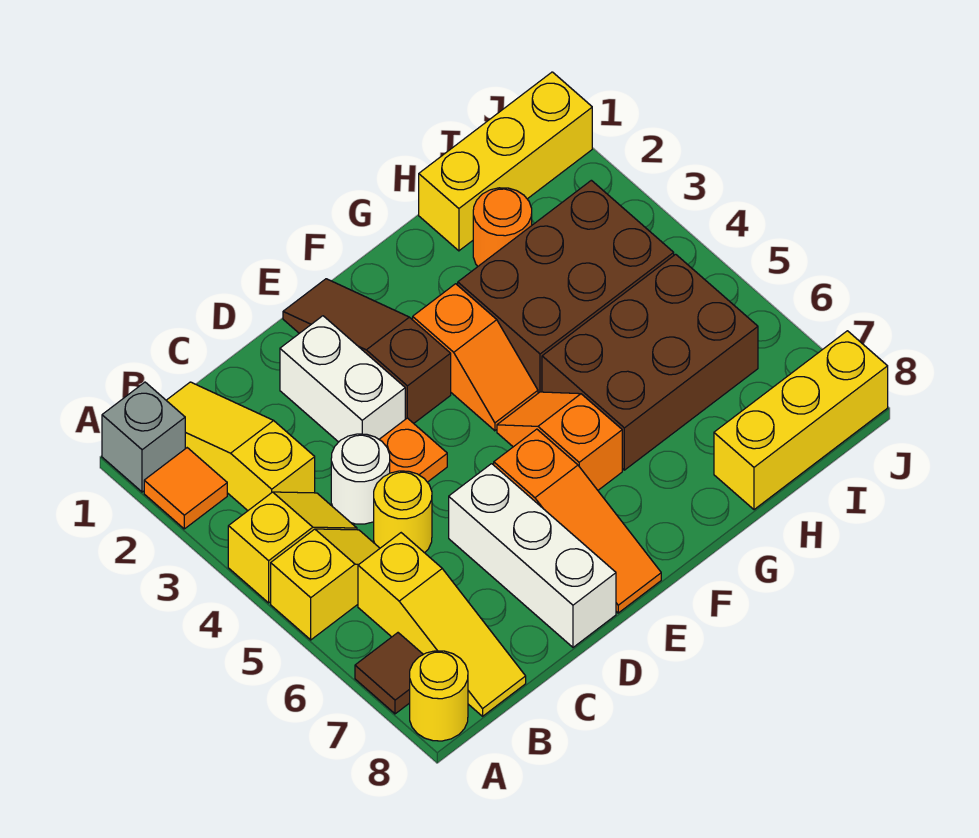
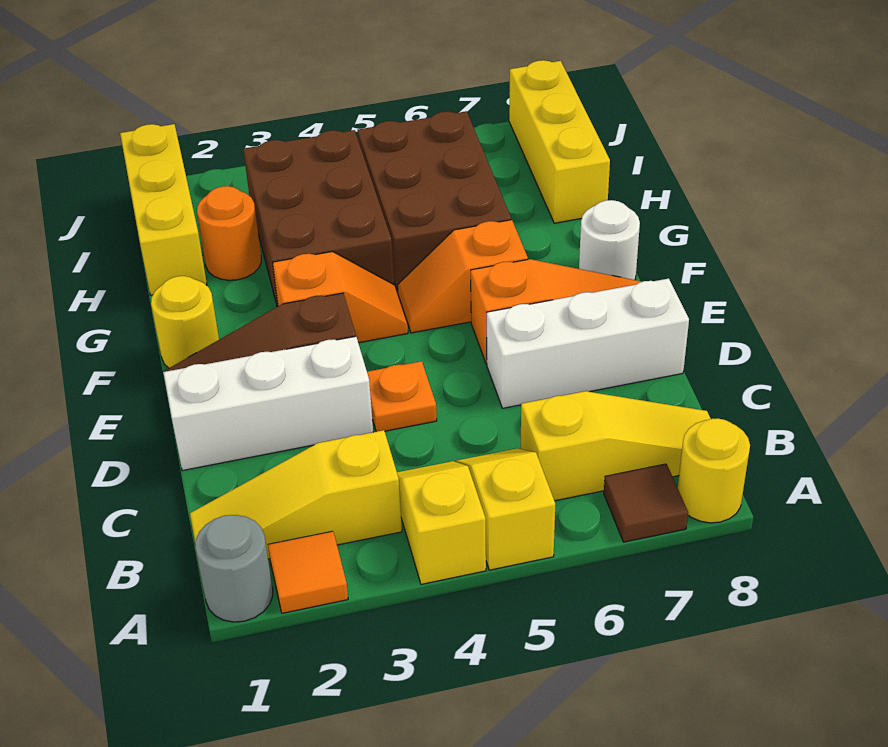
grey 1x1 brick [102,382,185,492] -> grey 1x1 round brick [195,515,273,622]
white 1x1 round brick [331,434,390,524] -> white 1x1 round brick moved to [579,200,640,280]
yellow 1x1 round brick [374,471,432,553] -> yellow 1x1 round brick moved to [151,276,219,368]
white 1x2 brick [280,316,405,442] -> white 1x3 brick [163,336,373,471]

